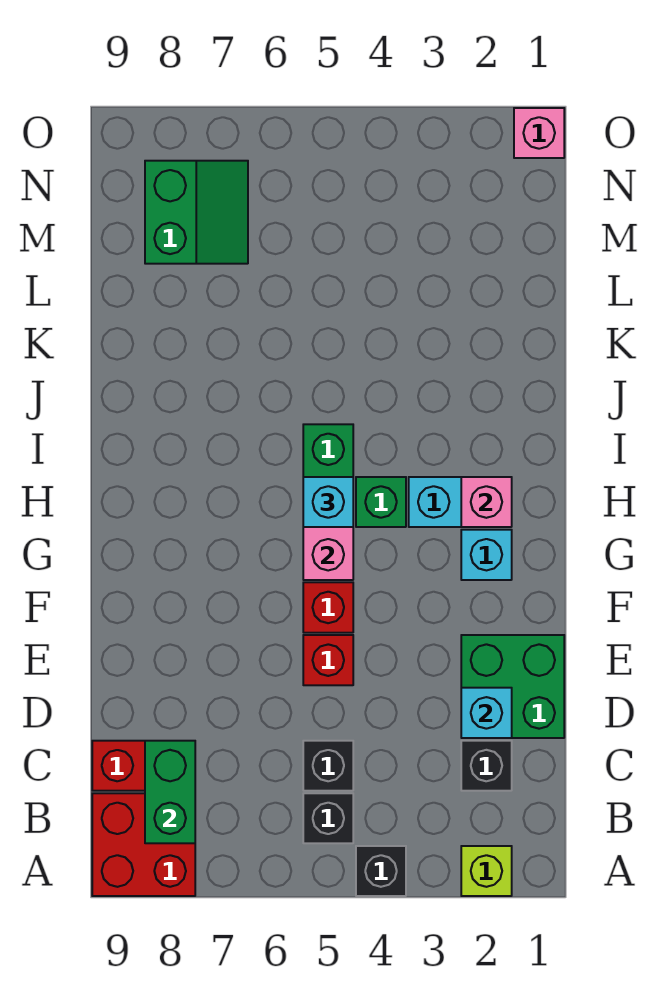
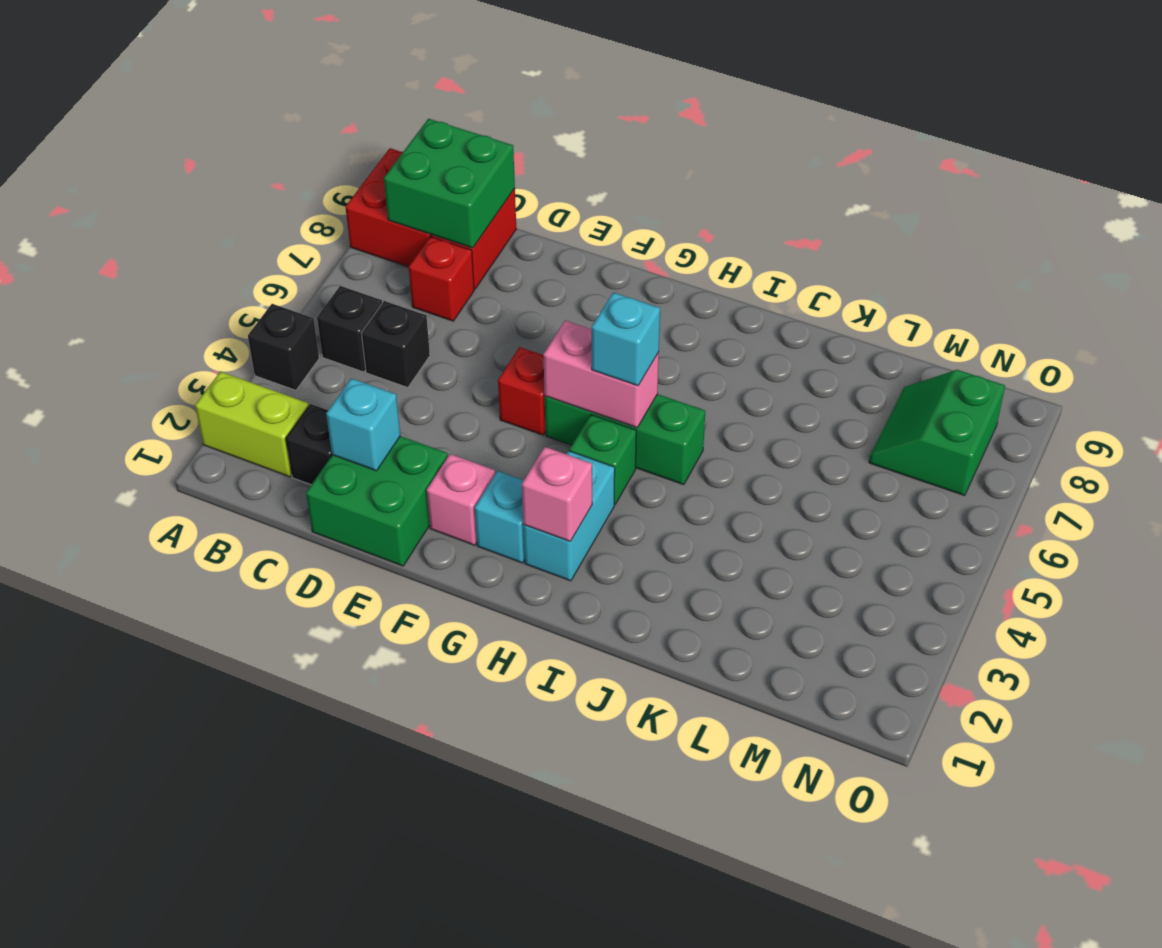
lime 1x1 brick [461,846,512,896] -> lime 1x2 brick [195,372,309,477]
green 1x2 brick [145,741,195,843] -> green 2x2 brick [384,119,515,248]
red 1x1 brick [303,635,353,685] -> red 1x1 brick moved to [409,237,474,321]
green 2x2 slope [145,161,248,264] -> green 2x2 slope turned to [869,370,1005,496]
pink 1x1 brick [514,108,564,158] -> pink 1x1 brick moved to [427,454,495,545]

